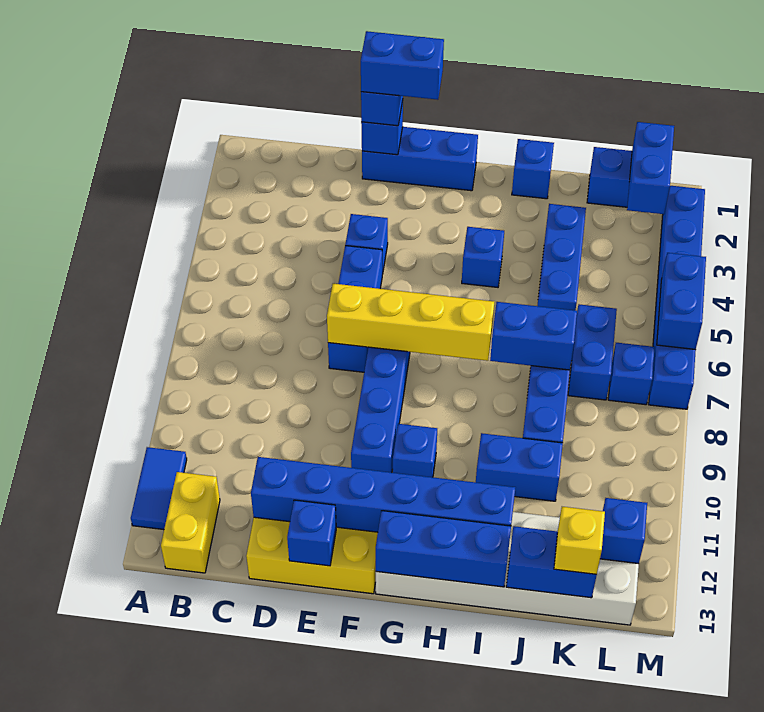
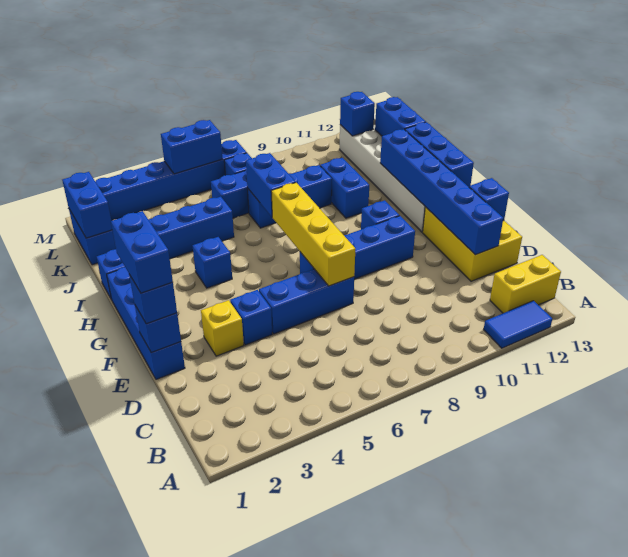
blue 1x3 brick [362,127,478,191] -> blue 1x4 brick [107,267,185,379]
yellow 1x1 brick [554,507,605,574] -> yellow 1x1 brick moved to [201,300,244,356]
blue 1x2 brick [627,122,674,214] -> blue 1x2 brick turned to [62,172,112,238]

